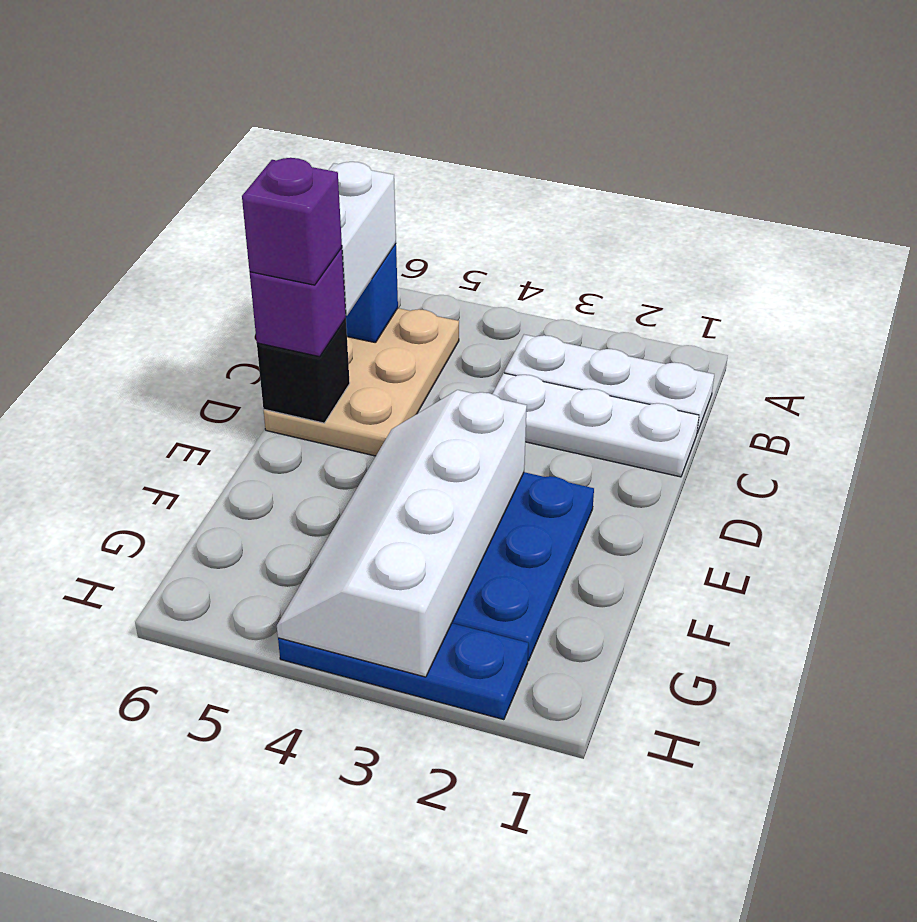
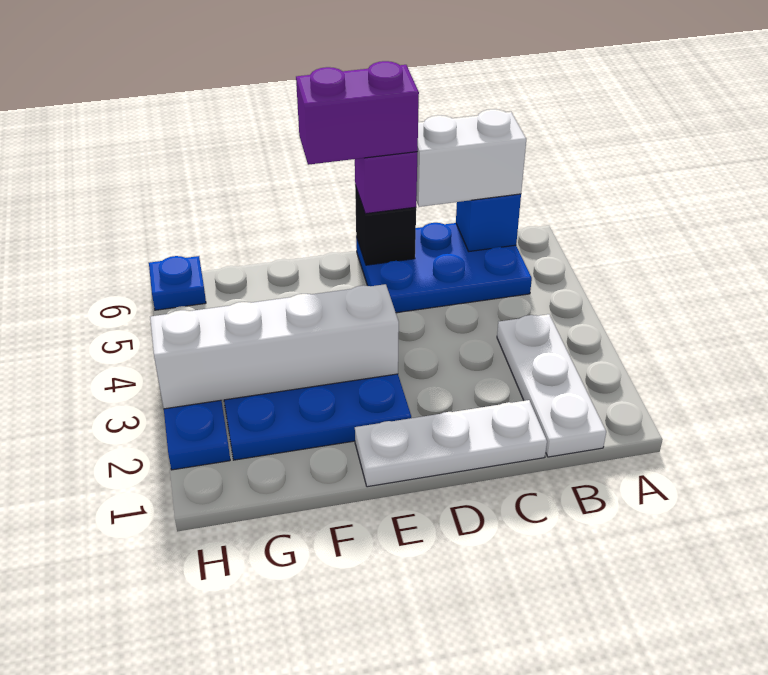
tan 2x3 plate [264,308,459,456] -> blue 2x3 plate [356,223,532,313]
white 1x3 plate [493,373,699,477] -> white 1x3 plate turned to [355,400,547,487]
purple 1x1 brick [242,158,342,285] -> purple 1x2 brick [296,61,419,165]
none -> blue 1x1 plate [149,256,206,310]

